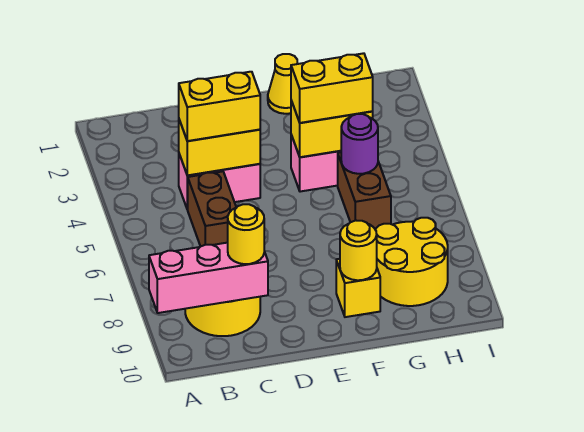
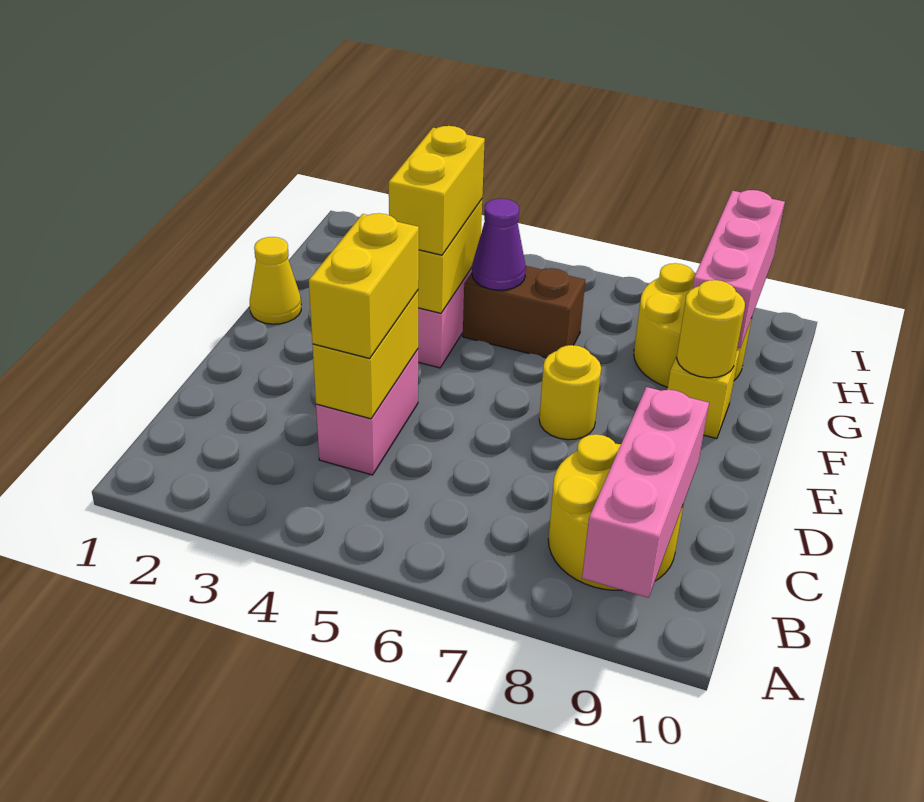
brown 1x2 brick [187,171,236,247] -> none
yellow 1x1 round brick [228,204,264,264] -> yellow 1x1 round brick moved to [539,345,601,440]
purple 1x1 round brick [341,114,378,174] -> purple 1x1 cone [472,199,526,290]
none -> pink 1x3 brick [692,190,785,348]

